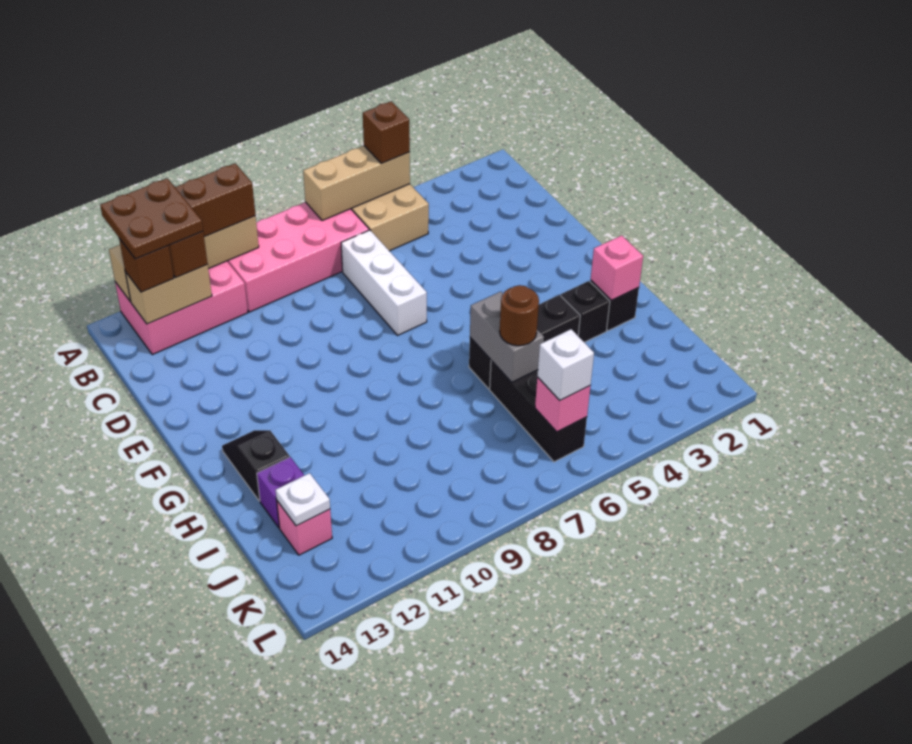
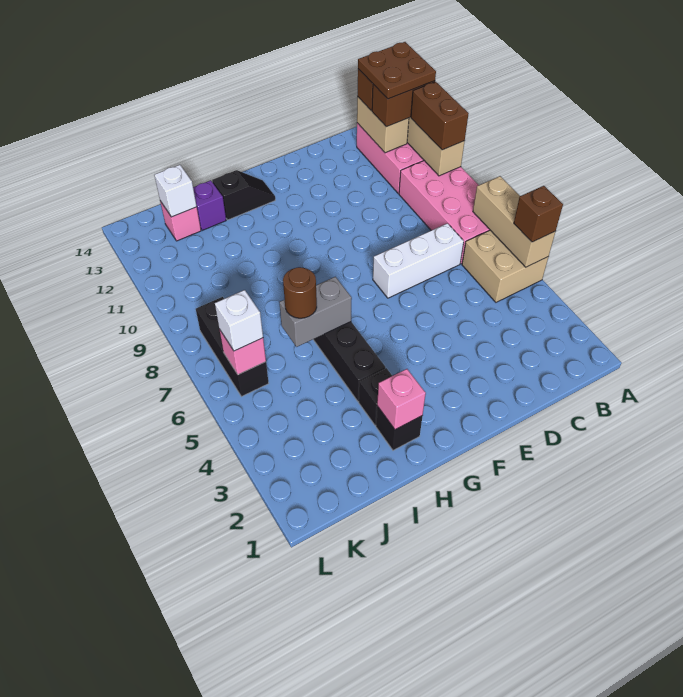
black 1x3 brick [490,361,587,462] -> black 1x3 brick turned to [196,297,269,397]
white 1x1 plate [276,473,330,526] -> white 1x1 brick [154,165,197,217]

